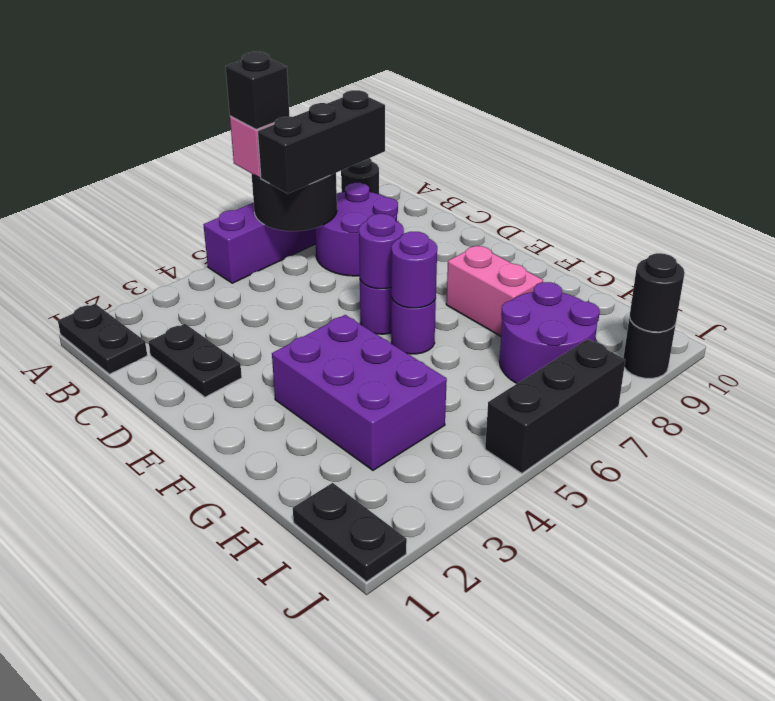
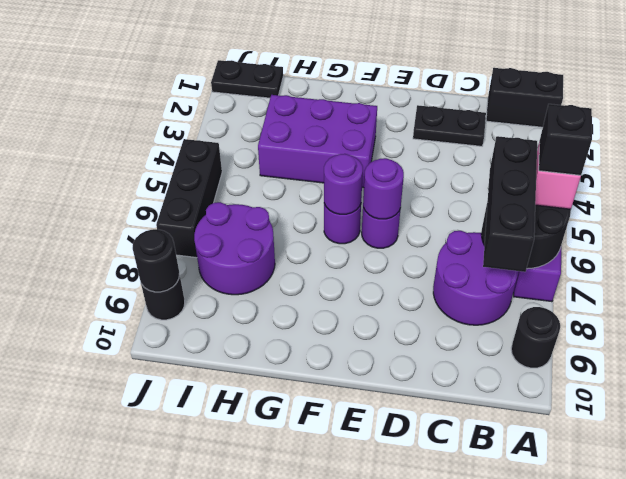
black 1x2 plate [58,304,147,374] -> black 1x2 brick [486,68,563,127]
pink 1x2 brick [446,245,543,336] -> none

